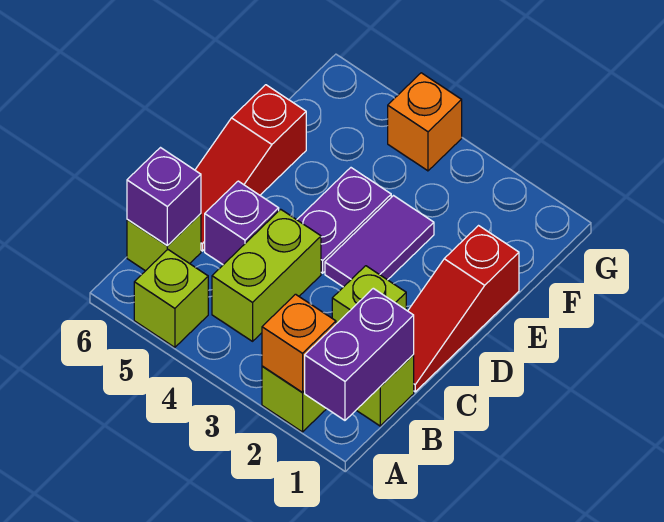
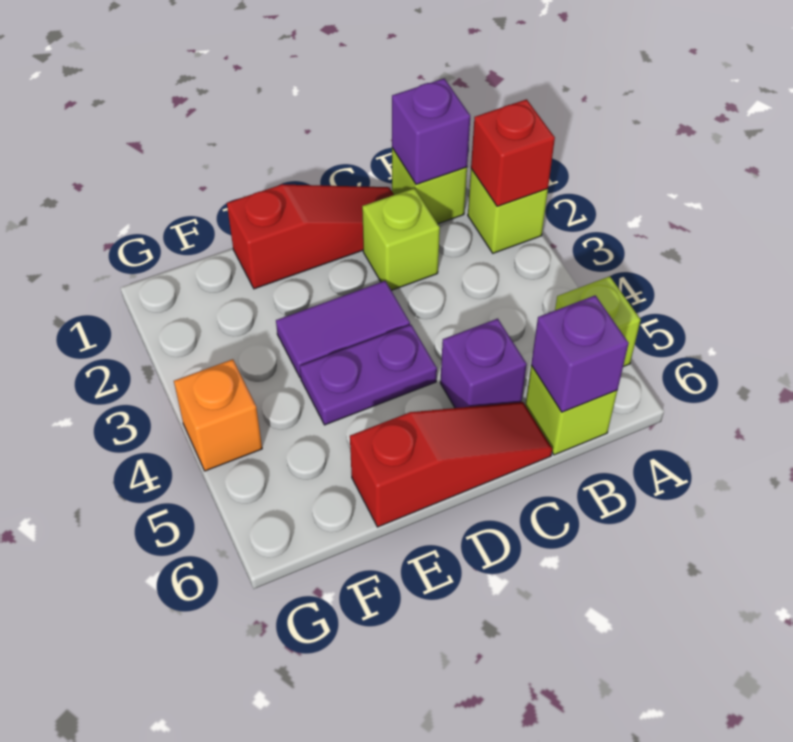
purple 1x2 brick [305,288,414,420] -> purple 1x1 brick [392,79,470,184]
orange 1x1 brick [262,294,336,393] -> red 1x1 brick [471,99,555,206]
lime 1x2 brick [212,209,321,341] -> none

